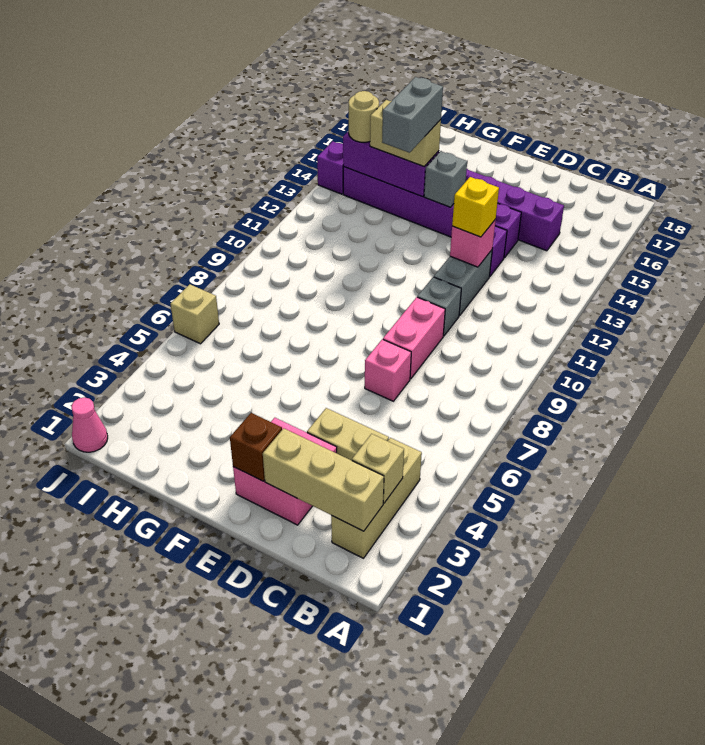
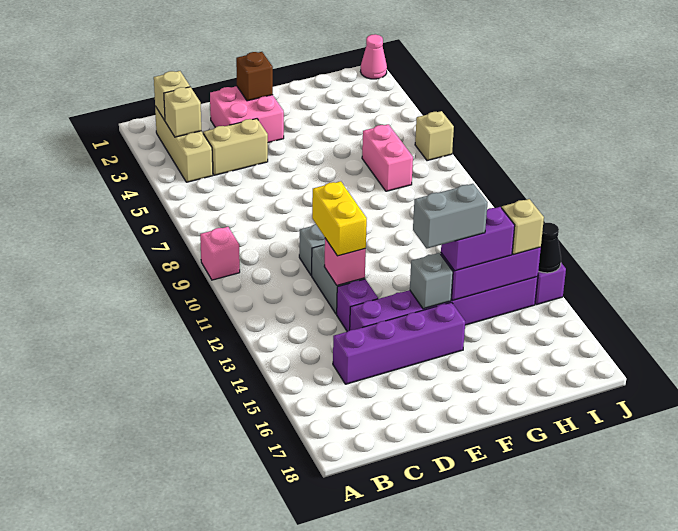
tan 1x3 brick [263,428,384,531] -> tan 1x1 brick [154,71,190,120]
pink 1x1 brick [365,339,411,401] -> pink 1x1 brick moved to [200,227,240,280]
pink 1x2 brick [383,297,445,379] -> pink 1x2 brick moved to [362,124,413,191]
yellow 1x1 brick [452,177,499,237] -> yellow 1x2 brick [312,181,367,256]
grey 1x2 brick [382,77,443,153] -> grey 1x2 brick turned to [413,184,488,249]
tan 1x2 brick [370,100,441,166] -> purple 1x2 brick [441,207,515,271]
tan 1x1 round brick [349,91,379,142] -> tan 1x1 brick [502,199,544,255]
none -> black 1x1 cone [538,223,561,273]

